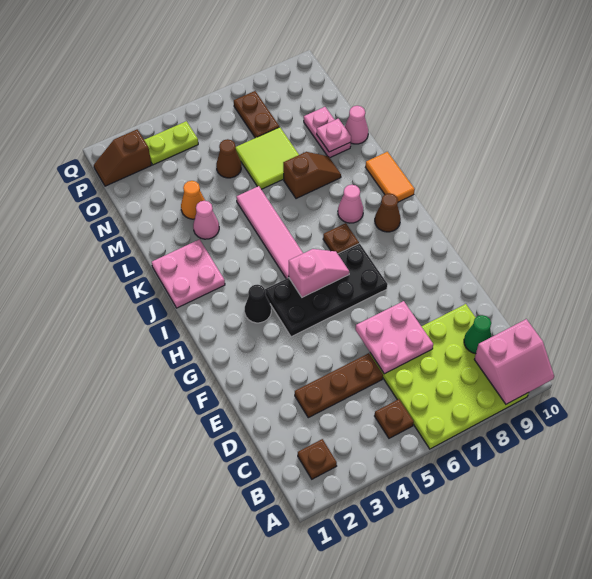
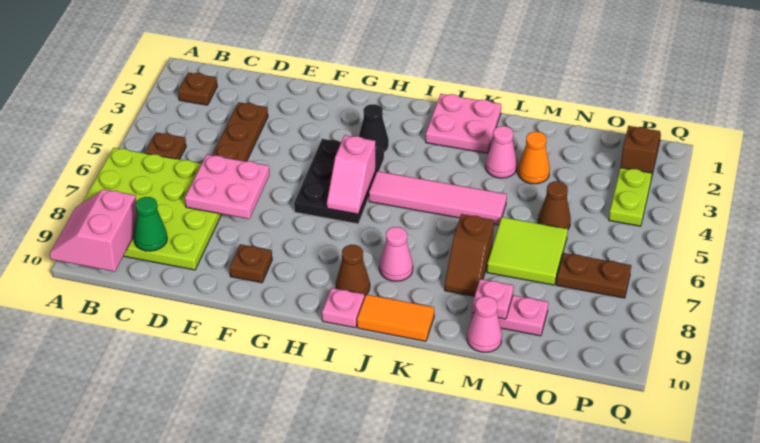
black 2x4 plate [265,243,388,337] -> black 2x3 plate [294,139,384,224]
brown 1x1 plate [323,223,359,254] -> brown 1x1 plate moved to [230,244,272,283]
none -> pink 1x1 plate [322,288,364,328]

